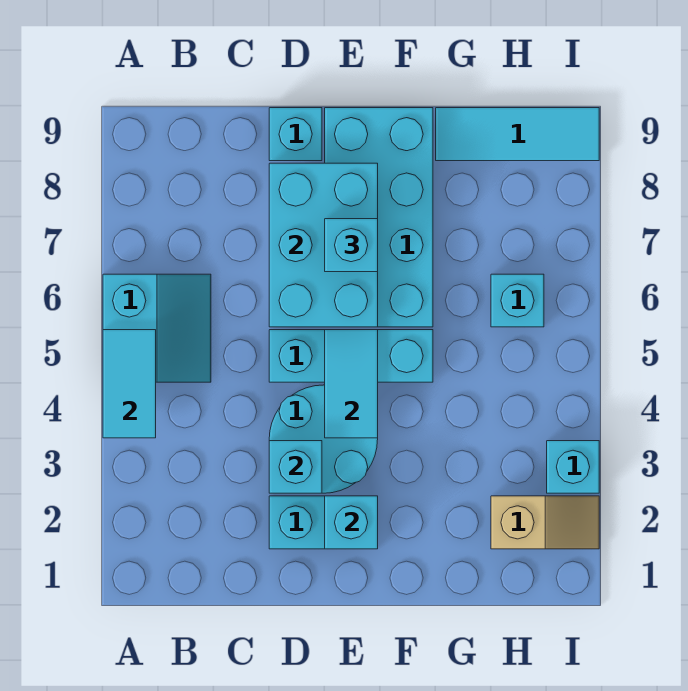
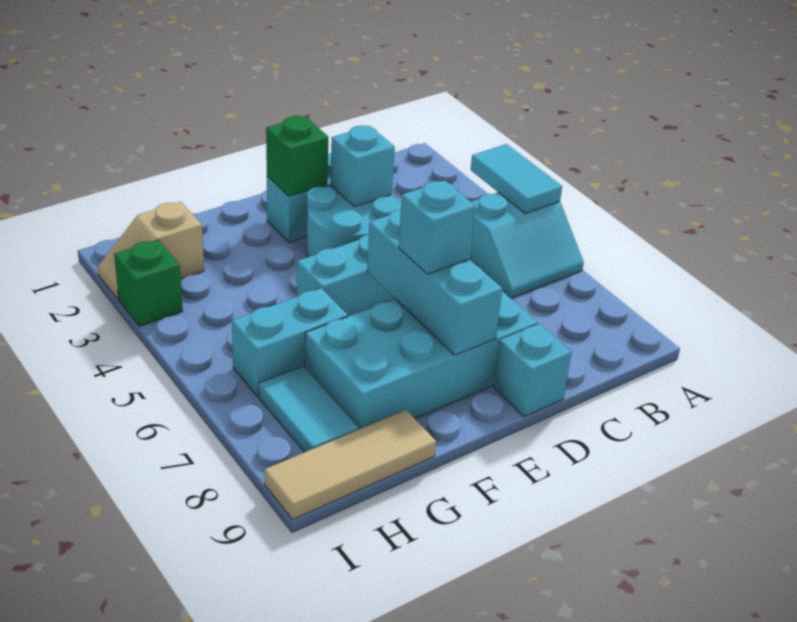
cyan 2x2 slope [103,274,211,382] -> cyan 2x2 slope turned to [470,192,584,298]
cyan 2x3 brick [269,163,378,327] -> cyan 1x3 brick [367,209,502,355]
cyan 1x1 brick [325,496,378,549] -> green 1x1 brick [266,116,328,196]
cyan 1x2 tile [325,330,378,438] -> cyan 1x2 tile moved to [259,366,359,452]
cyan 2x4 brick [325,108,433,327] -> cyan 2x4 brick turned to [305,291,538,430]
cyan 1x3 tile [436,108,599,161] -> tan 1x3 tile [265,410,436,520]
cyan 1x1 brick [491,274,544,327] -> cyan 1x2 brick [232,288,348,397]
cyan 1x1 brick [547,441,599,493] -> green 1x1 brick [114,240,183,326]

